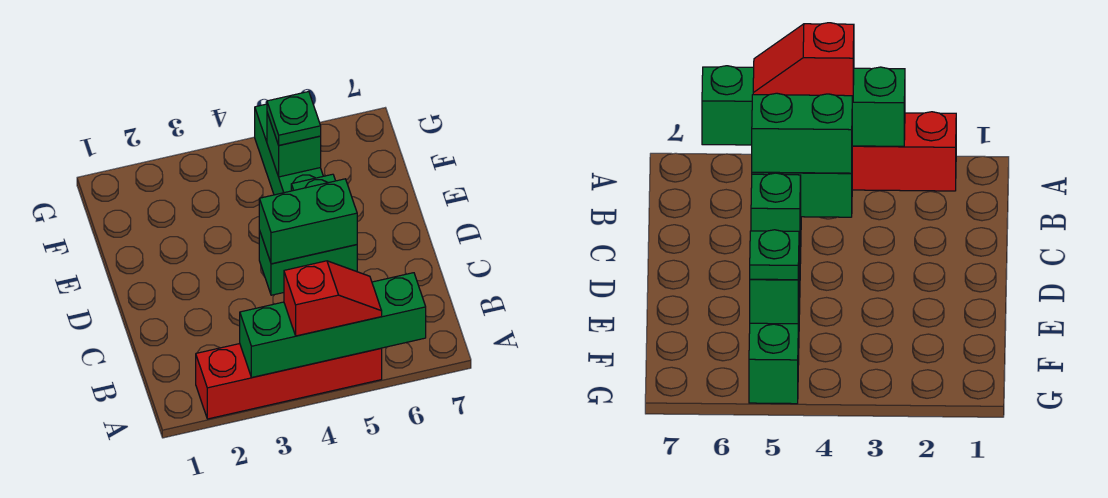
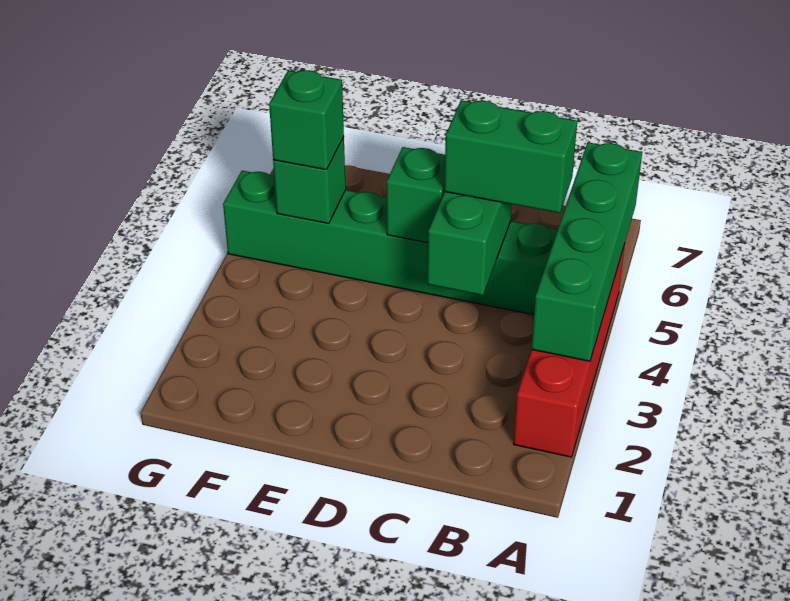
red 1x2 slope [284,261,382,336] -> none
green 1x2 brick [259,179,357,264] -> green 1x2 brick turned to [444,100,577,213]
green 1x1 plate [267,92,321,145] -> green 1x1 brick [269,70,344,170]

